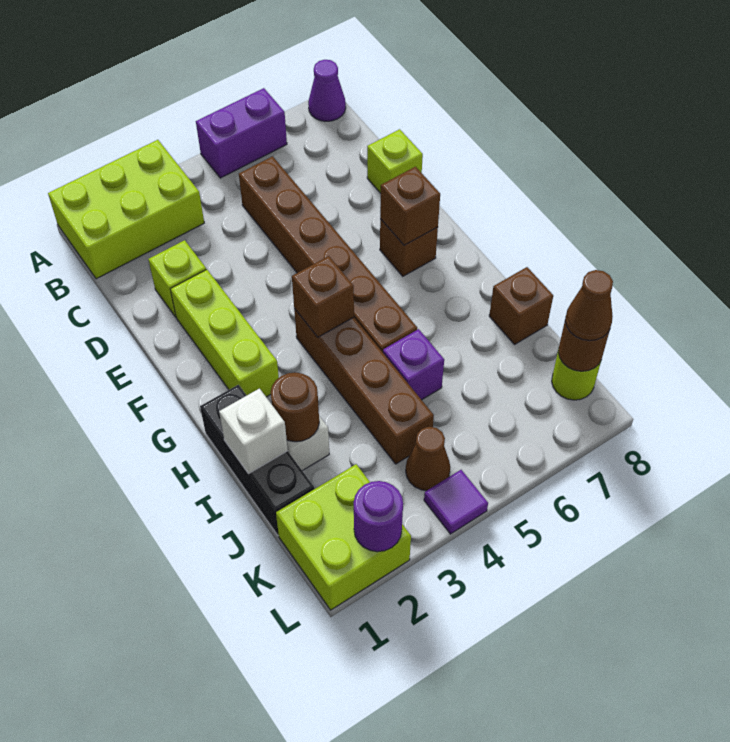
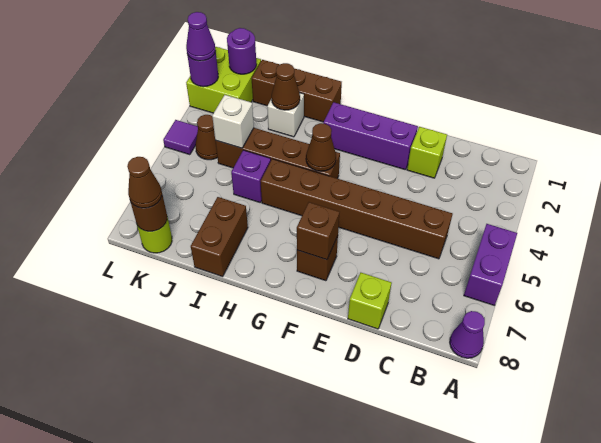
lime 2x3 brick [48,140,204,279] -> none
lime 1x3 brick [170,269,279,397] -> purple 1x3 brick [323,102,418,170]
brown 1x1 brick [292,256,354,337] -> brown 1x1 cone [306,123,336,171]
black 1x3 brick [200,385,314,535] -> brown 1x3 brick [252,60,342,122]
white 1x1 brick [219,389,288,474] -> white 1x1 brick moved to [212,95,254,148]
brown 1x1 round brick [271,372,319,442] -> brown 1x1 cone [272,63,300,110]
brown 1x1 brick [489,267,553,344] -> brown 1x2 brick [191,197,248,277]
none -> purple 1x1 round brick [227,28,257,74]
none -> purple 1x1 cone [186,12,216,61]

